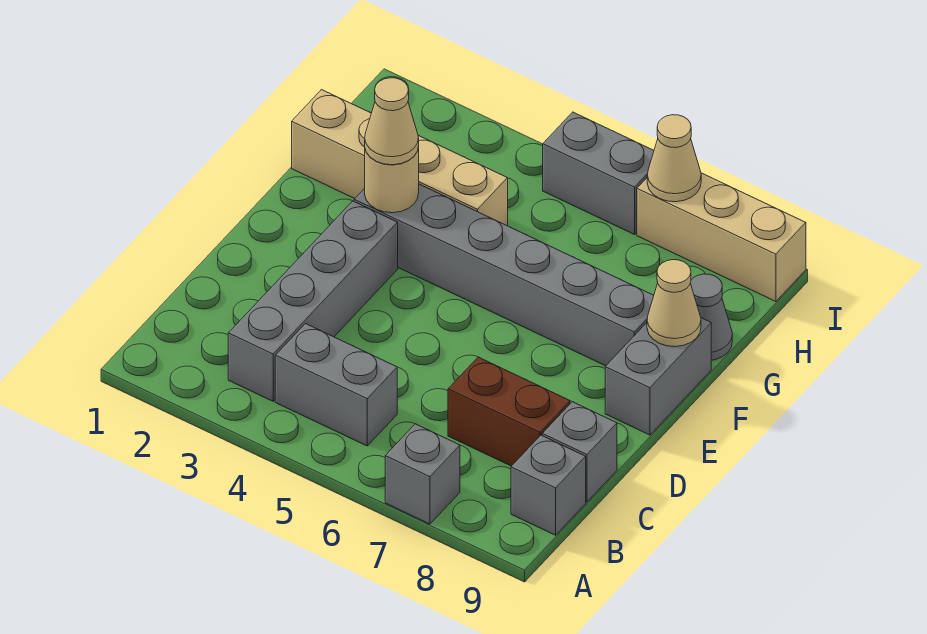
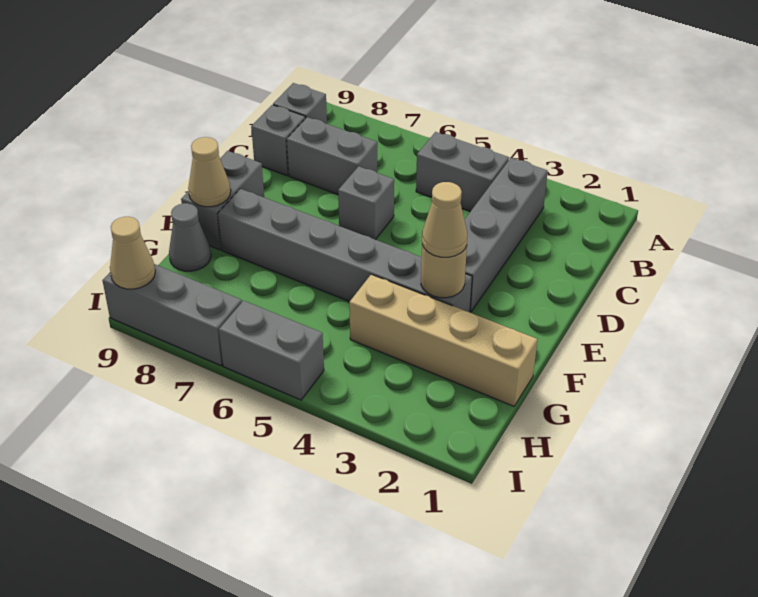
grey 1x1 brick [385,424,460,524] -> grey 1x1 brick moved to [338,166,394,240]
brown 1x2 brick [448,357,570,466] -> grey 1x2 brick [287,117,377,194]
tan 1x3 brick [637,173,806,301] -> grey 1x3 brick [103,264,242,366]
tan 1x1 cone [647,115,701,202] -> tan 1x1 cone moved to [110,217,155,289]

